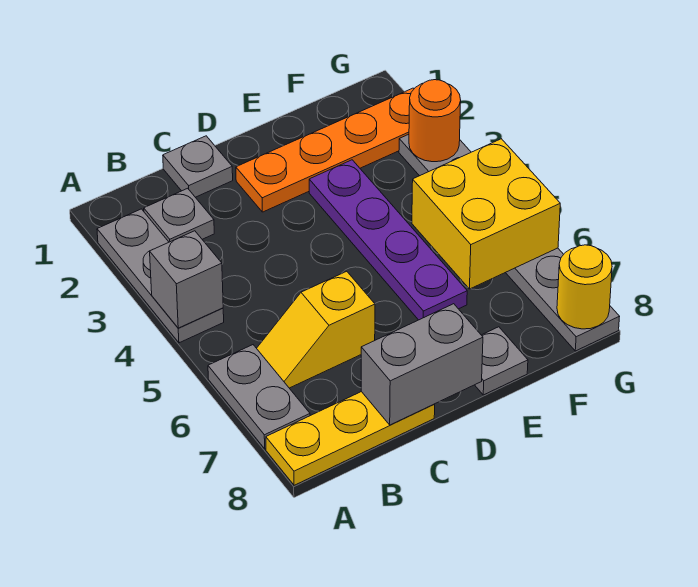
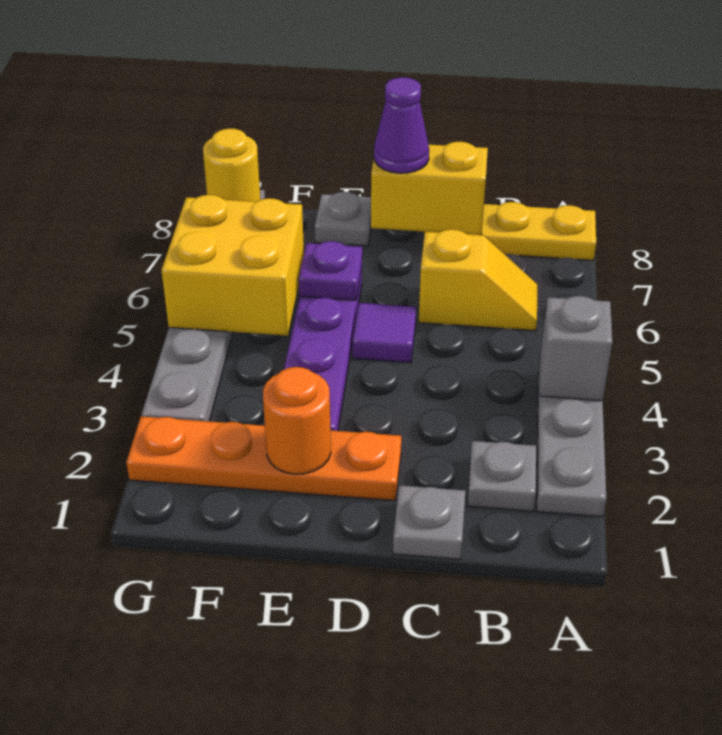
grey 1x2 plate [208,345,310,449] -> none
grey 1x2 brick [361,304,483,425] -> yellow 1x2 brick [371,142,488,235]
none -> purple 1x1 tile [353,303,416,363]
none -> purple 1x1 cone [374,77,429,173]
none -> purple 1x1 plate [299,241,362,300]
orange 1x1 round brick [409,80,461,162] -> orange 1x1 round brick moved to [263,367,331,474]

